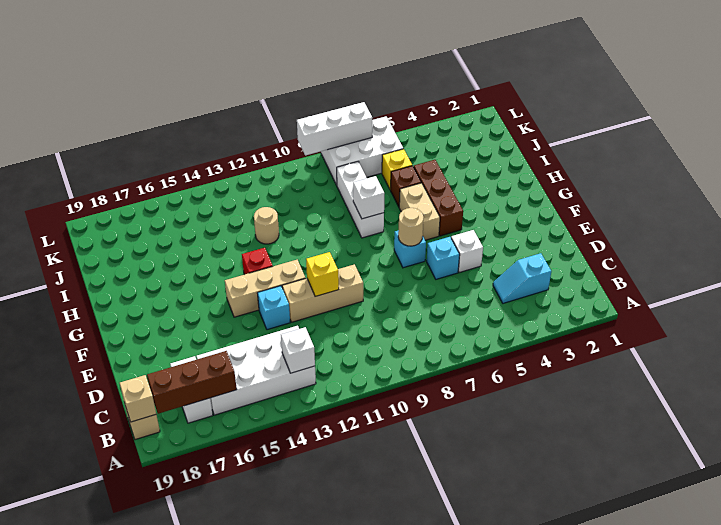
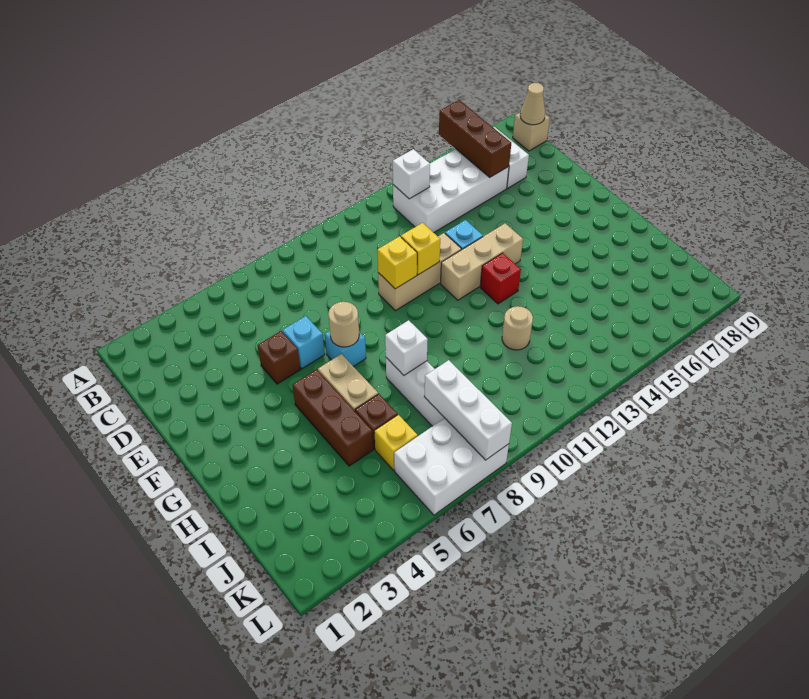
brown 1x3 brick [147,351,237,414] -> brown 1x3 brick turned to [439,100,511,178]
tan 1x1 brick [120,375,156,422] -> tan 1x1 cone [520,83,545,125]
cyan 1x2 slope [493,253,551,303] -> none
white 1x1 brick [451,230,483,273] -> brown 1x1 brick [257,331,301,384]
none -> yellow 1x1 brick [377,236,417,289]
white 1x3 brick [297,102,372,156] -> white 1x3 brick turned to [424,360,512,460]

